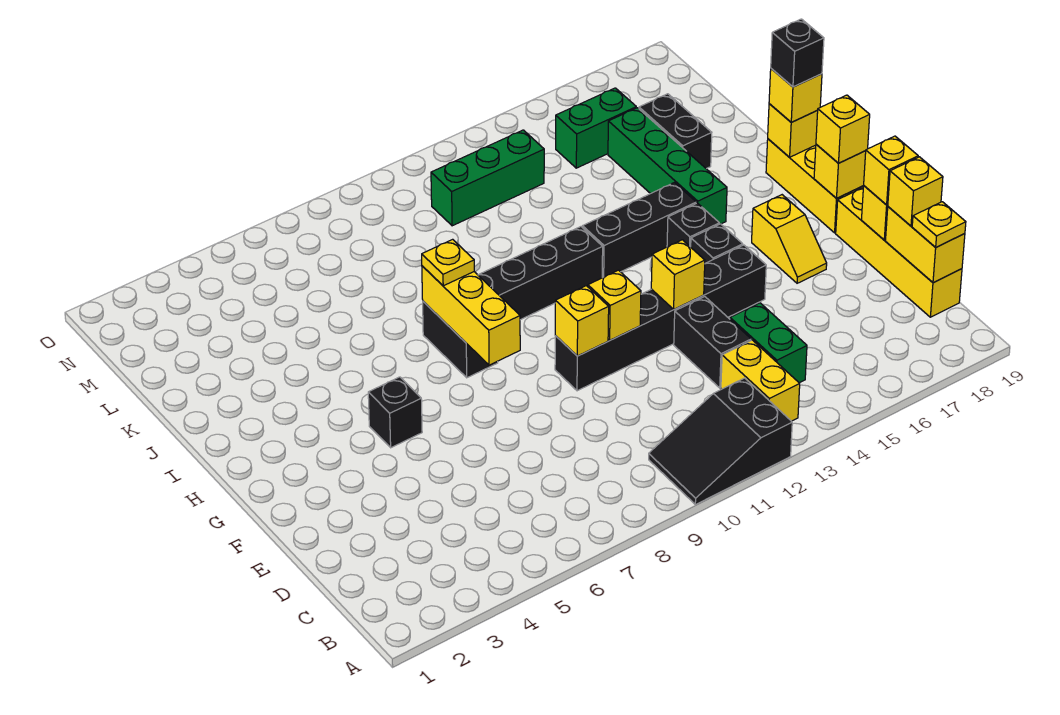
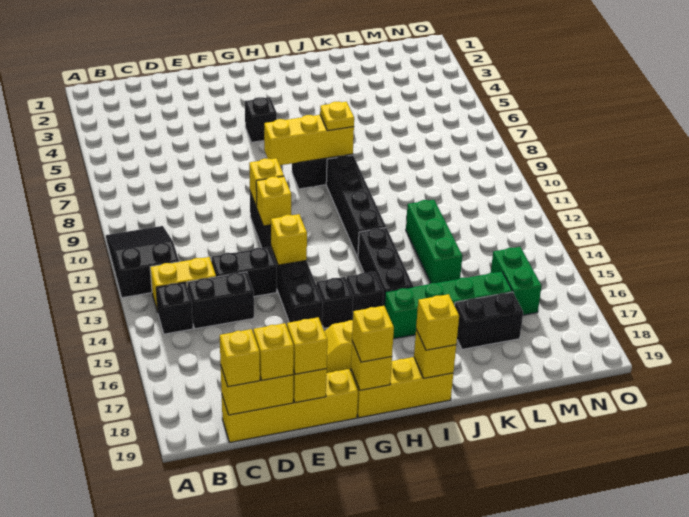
green 1x2 brick [730,303,807,383] -> black 1x2 brick [187,272,254,329]
yellow 1x1 plate [912,202,966,247] -> yellow 1x1 brick [220,329,260,387]
black 1x1 brick [771,19,824,87] -> black 1x1 brick moved to [156,282,193,334]
green 1x3 brick [431,130,544,226] -> green 1x3 brick moved to [406,200,462,283]

